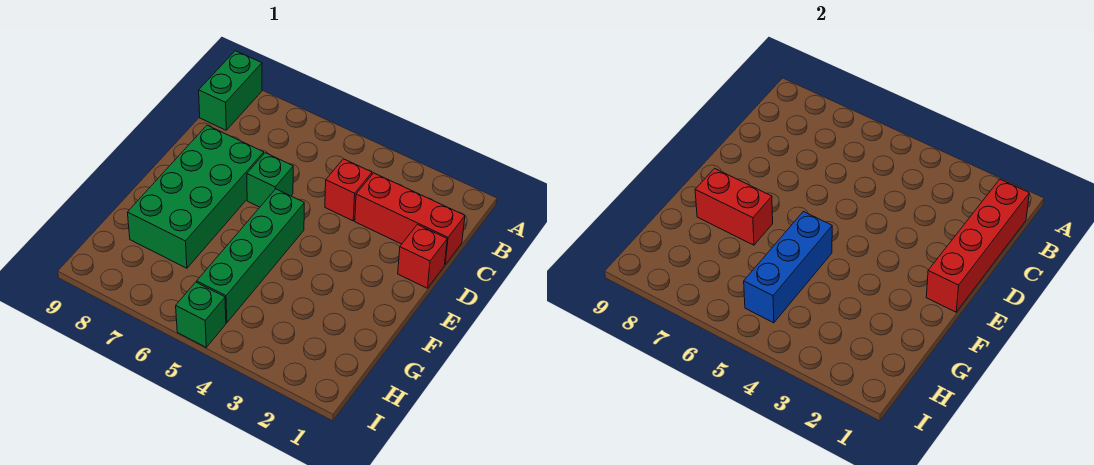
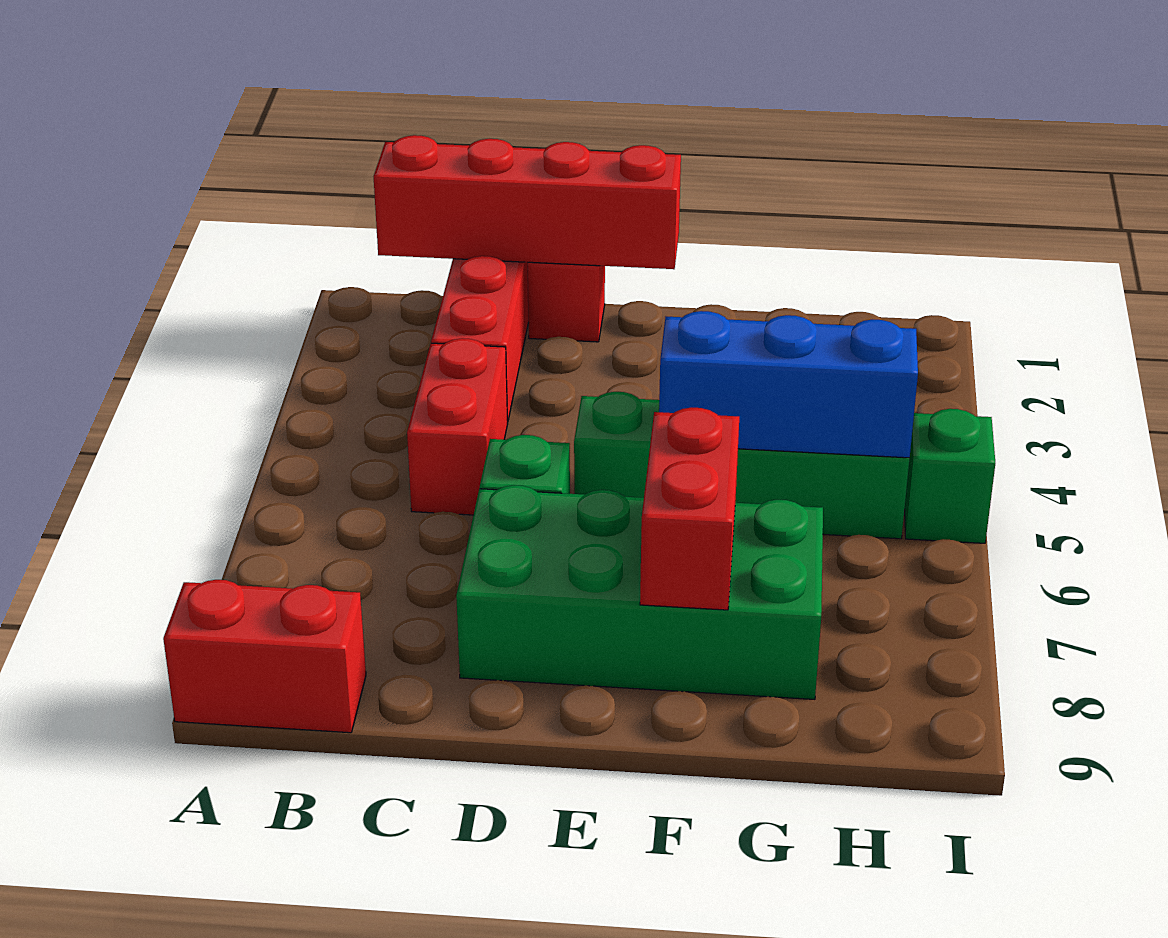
green 1x2 brick [199,51,262,130] -> red 1x2 brick [163,580,366,733]
red 1x1 brick [325,159,372,221] -> red 1x2 brick [407,338,508,515]

